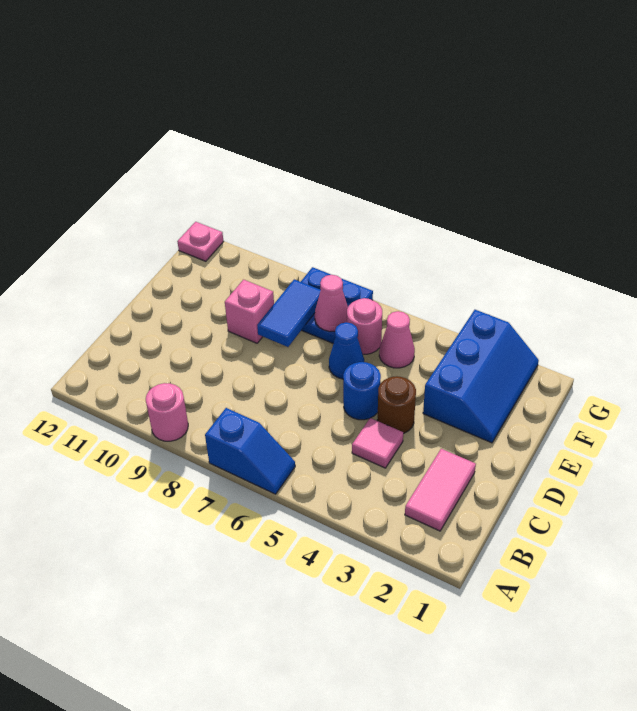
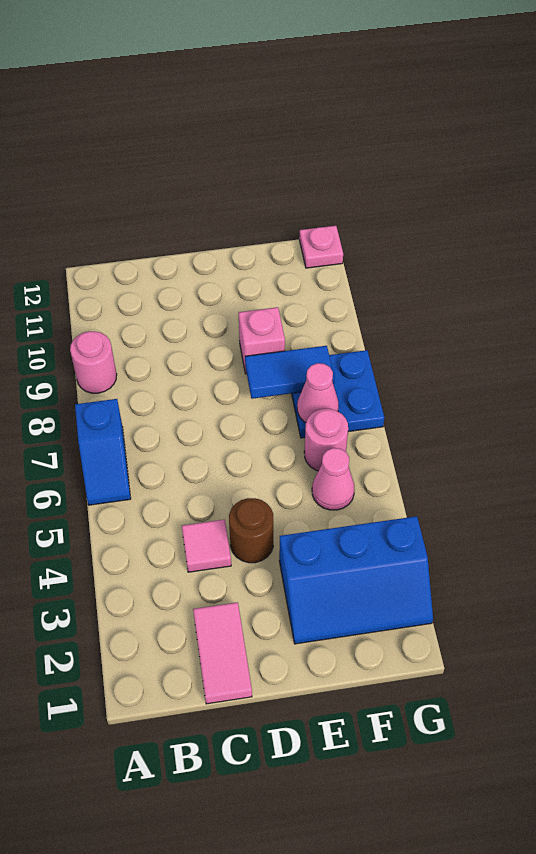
pink 1x2 tile [405,449,476,531] -> pink 1x2 tile turned to [193,602,252,704]
blue 1x1 round brick [343,362,381,420] -> none
blue 1x1 cone [329,322,364,379] -> none

